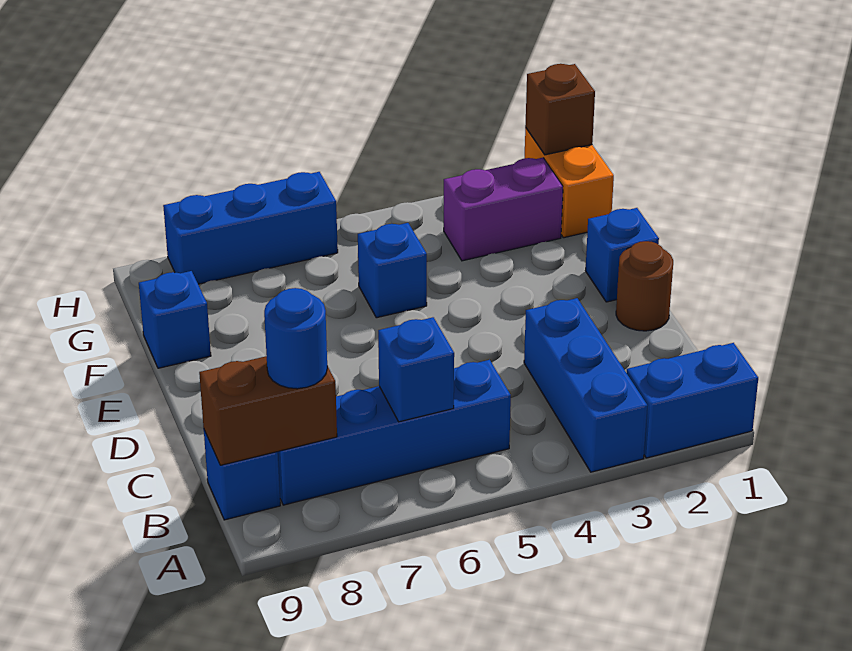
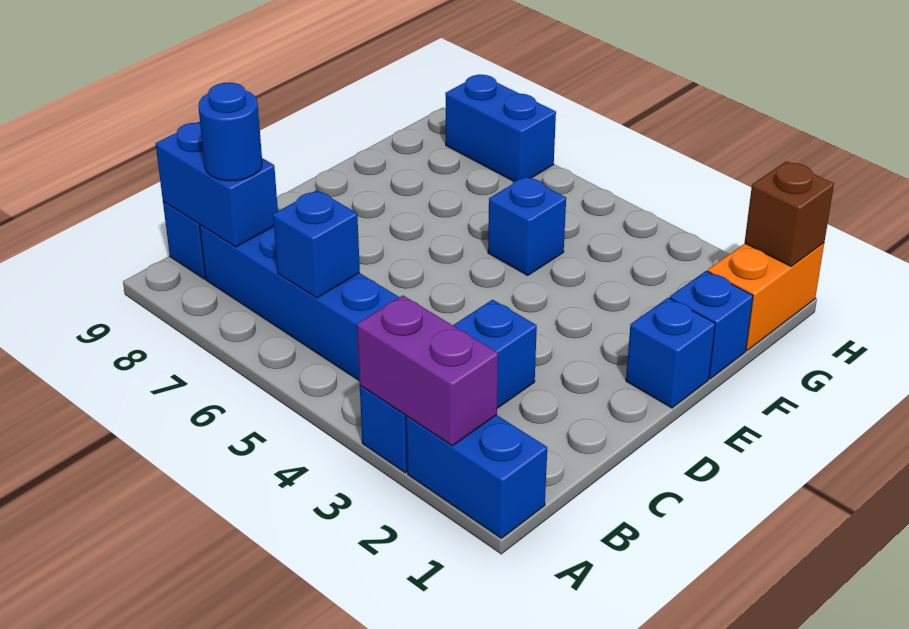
brown 1x2 brick [199,356,337,465] -> blue 1x2 brick [156,122,278,247]
brown 1x1 round brick [616,241,673,331] -> none
blue 1x1 brick [139,271,211,368] -> blue 1x1 brick moved to [670,271,753,379]
purple 1x2 brick [444,158,563,261] -> purple 1x2 brick moved to [357,296,498,446]
blue 1x3 brick [163,172,338,284] -> blue 1x2 brick [445,75,556,182]

